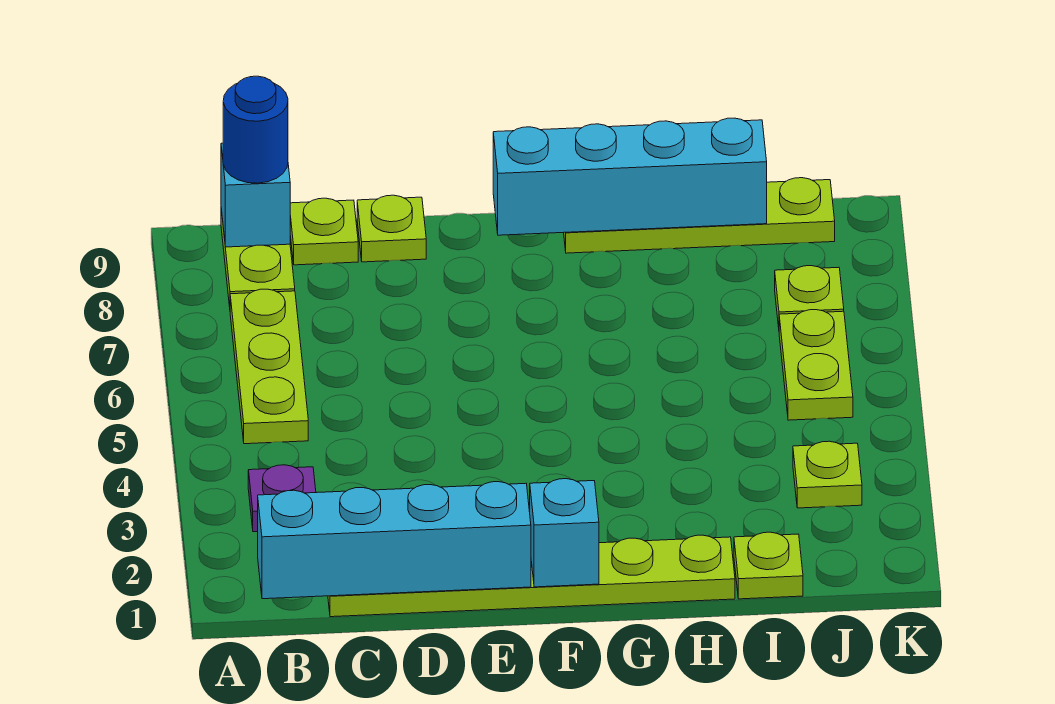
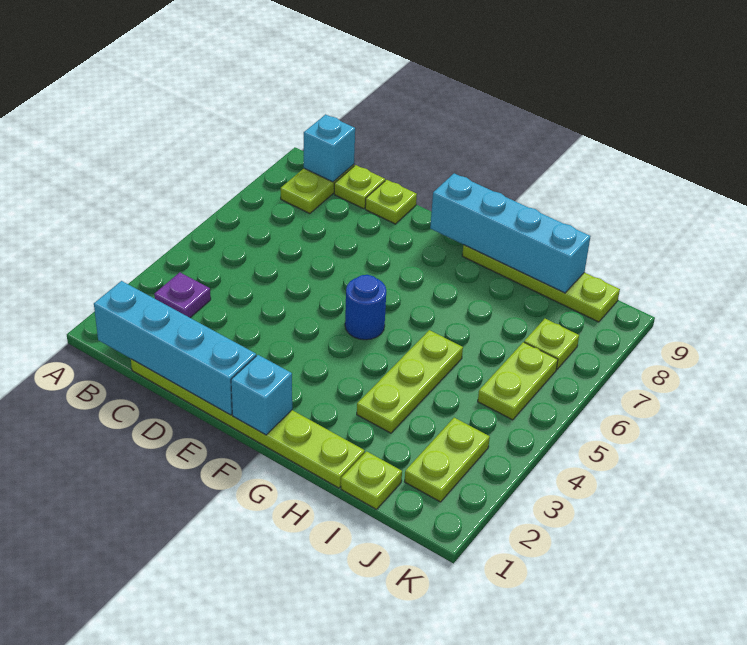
lime 1x3 plate [230,289,308,444] -> lime 1x3 plate moved to [357,330,463,433]
blue 1x1 round brick [223,76,288,183] -> blue 1x1 round brick moved to [345,275,386,340]
lime 1x1 plate [793,441,862,508] -> lime 1x2 plate [404,418,490,502]

